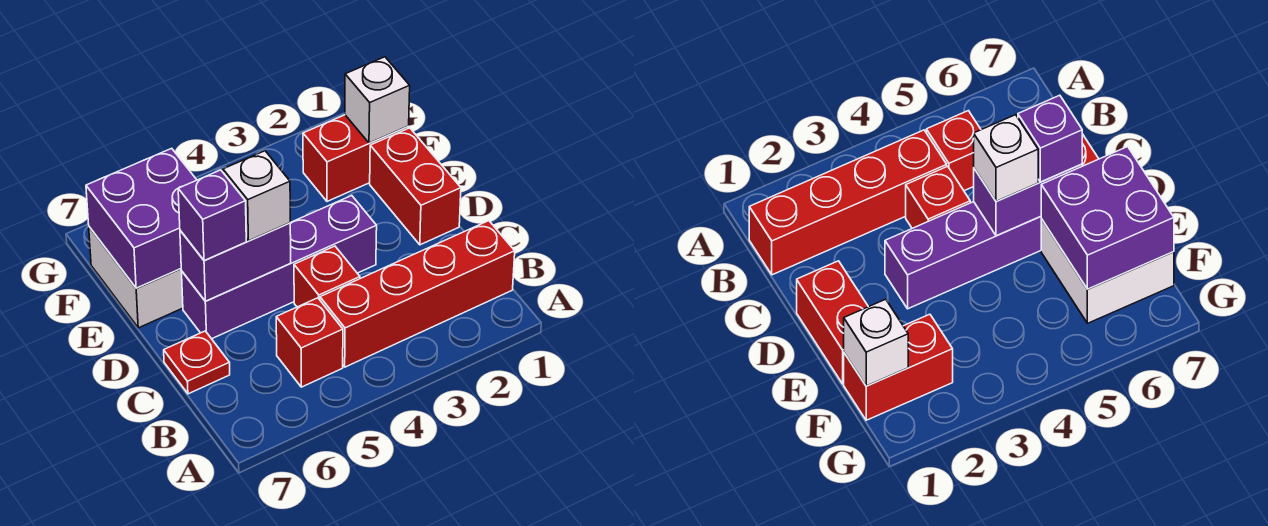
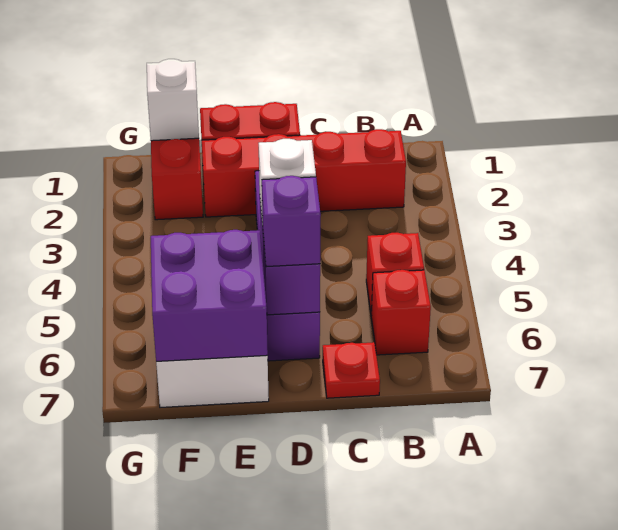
red 1x4 brick [320,221,515,367] -> red 1x4 brick turned to [202,129,406,217]
red 1x1 brick [294,246,360,307] -> red 1x1 brick moved to [371,270,431,355]

